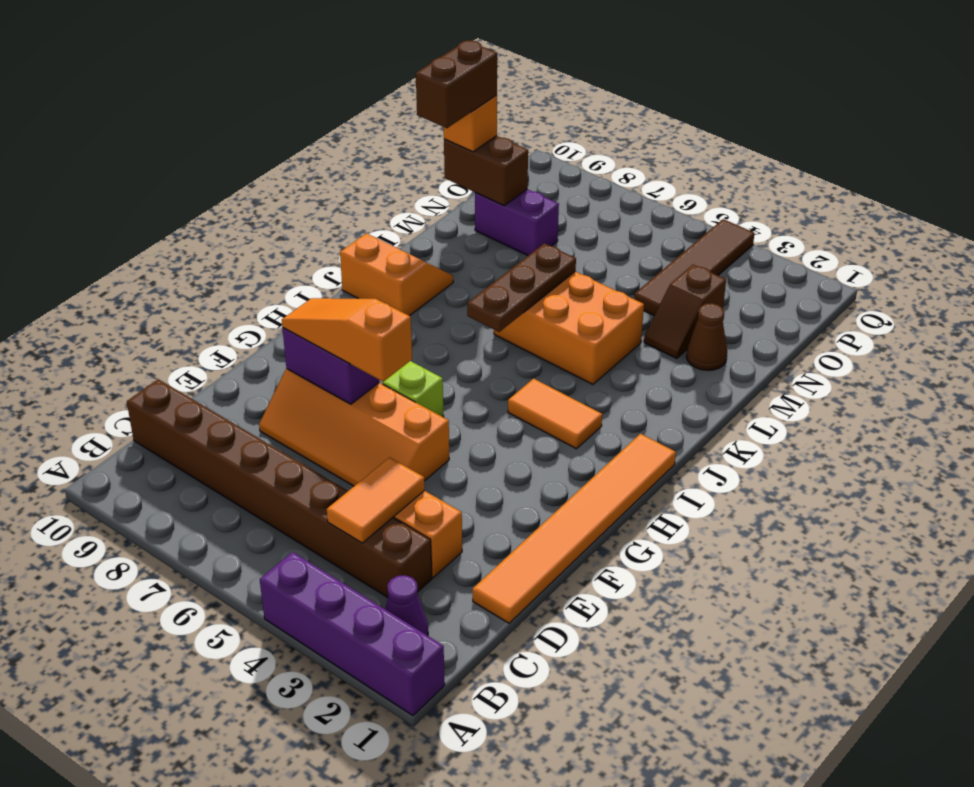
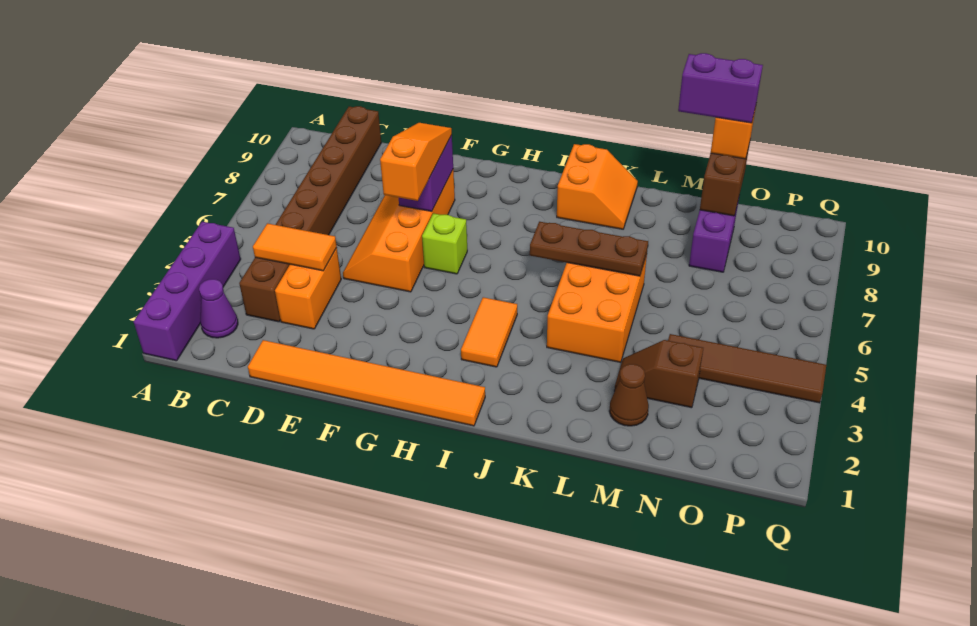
brown 1x2 brick [416,40,497,128] -> purple 1x2 brick [678,53,763,123]

